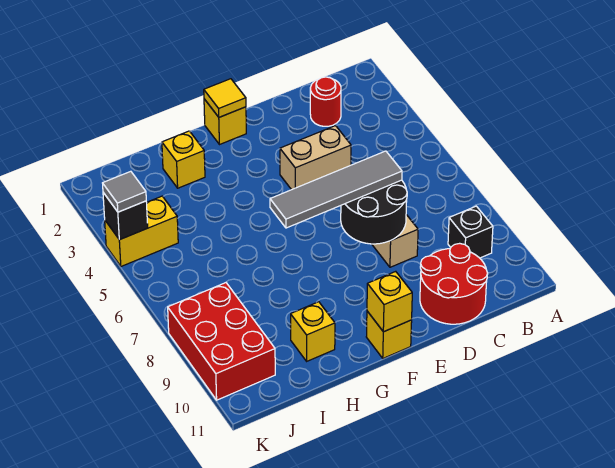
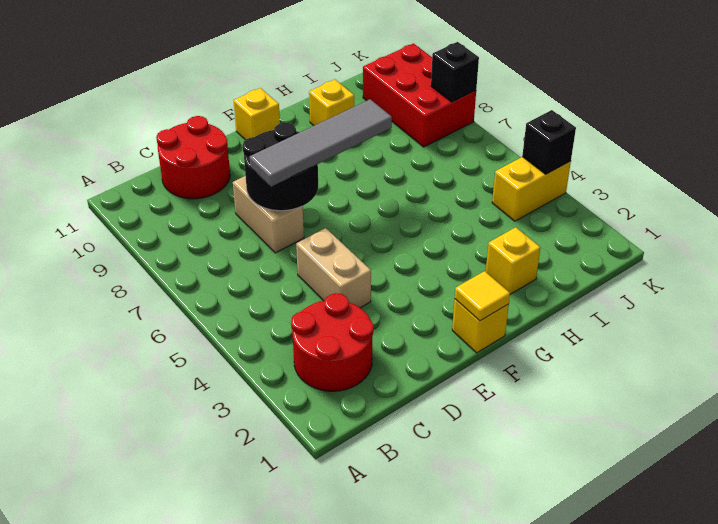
black 1x1 brick [448,206,493,258] -> black 1x1 brick moved to [431,42,479,102]
red 1x1 round brick [310,77,341,126] -> red 2x2 round brick [291,293,374,391]
tan 1x2 brick [280,126,351,190] -> tan 1x2 brick turned to [296,228,371,308]
yellow 1x1 brick [367,271,412,332] -> none
grey 1x1 tile [103,171,146,212] -> none

